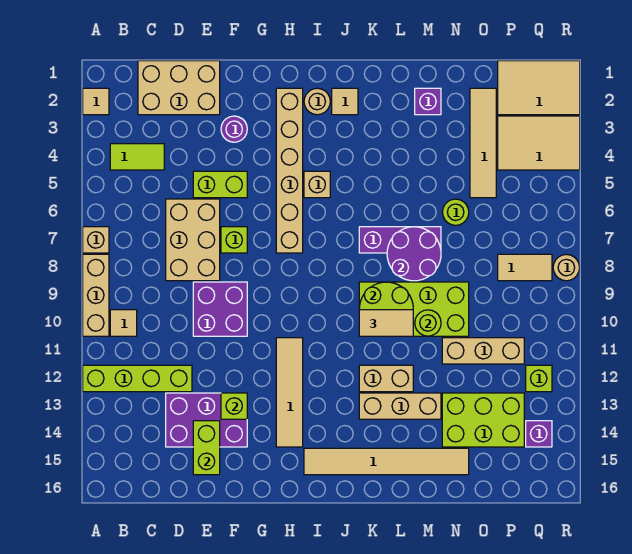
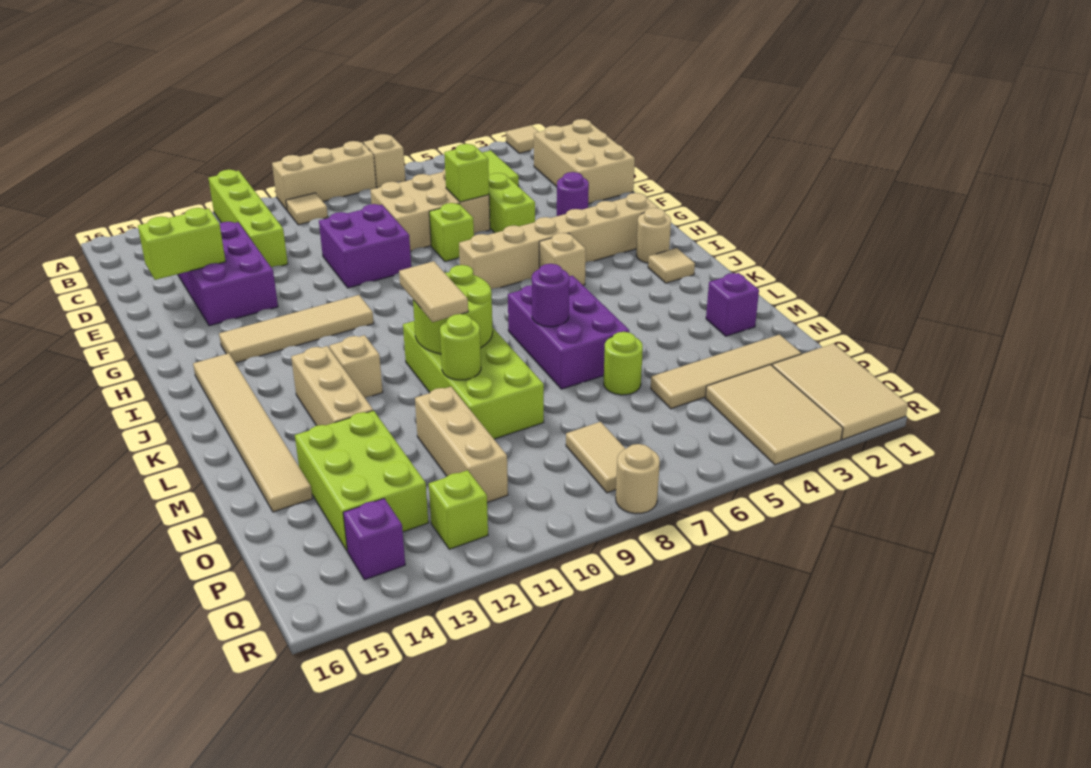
lime 1x1 brick [221,393,247,419] -> lime 1x1 brick moved to [444,144,489,202]
purple 1x3 brick [359,227,441,253] -> purple 2x3 brick [508,276,629,389]
tan 1x2 brick [359,365,413,392] -> tan 1x1 brick [329,335,383,398]
purple 2x2 round brick [387,227,441,281] -> purple 1x1 round brick [532,264,569,327]

